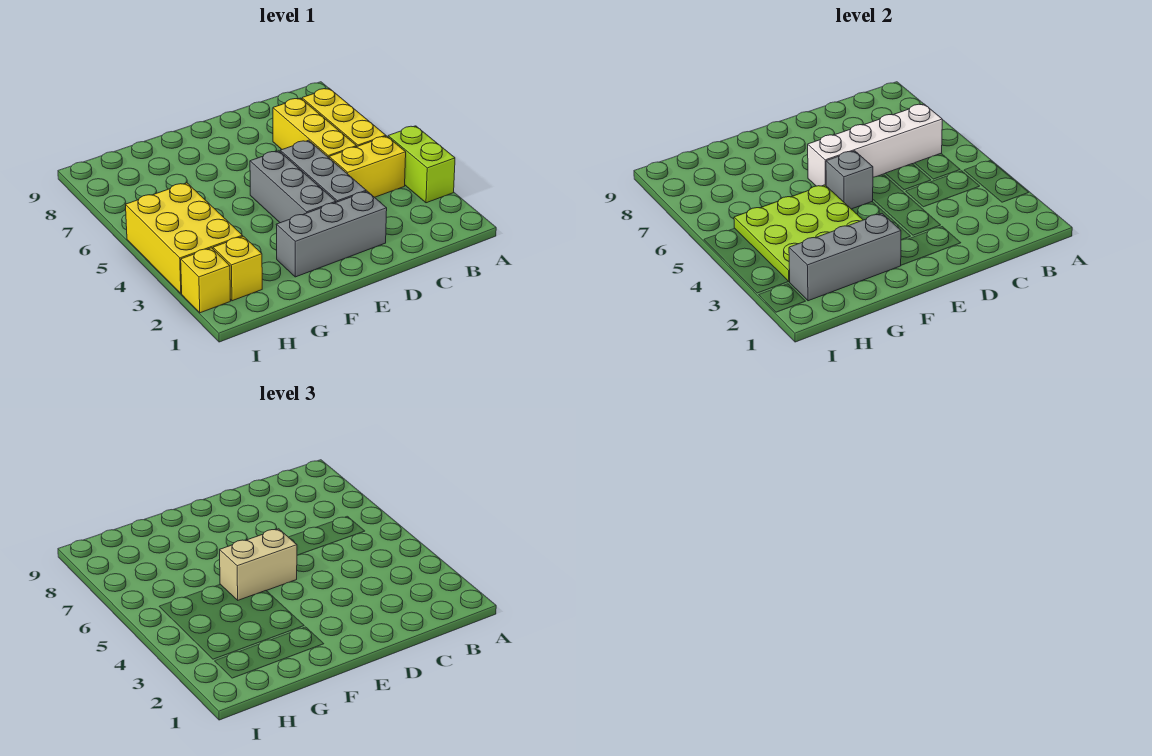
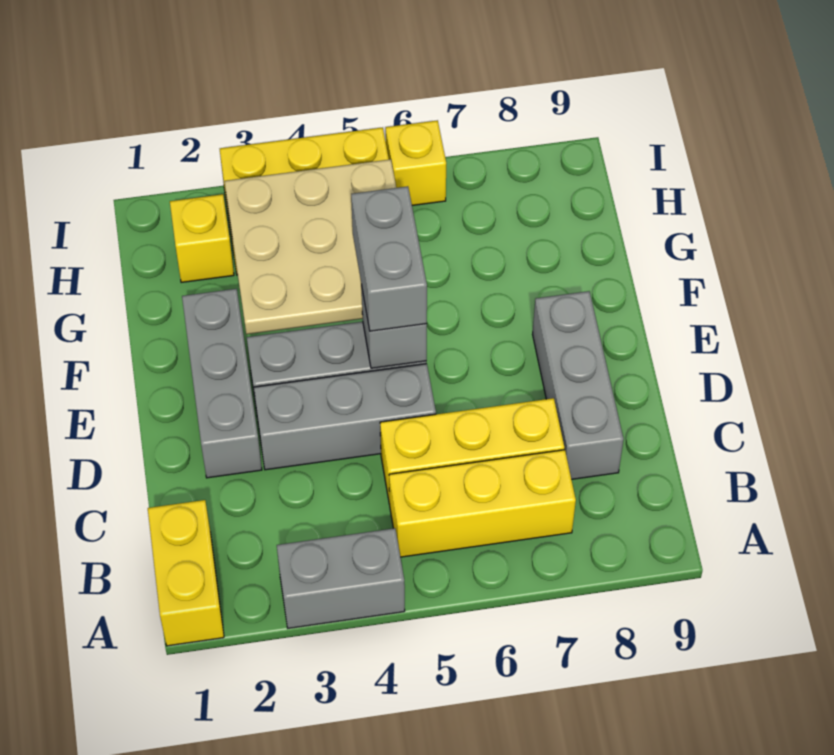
lime 1x2 brick [388,126,455,203] -> grey 1x2 brick [277,528,405,628]
yellow 1x2 brick [329,136,406,197] -> yellow 1x2 brick moved to [148,500,224,646]
white 1x4 brick [808,104,942,186] -> none
tan 1x2 brick [220,529,297,600] -> grey 1x2 brick [351,186,427,331]
grey 1x3 brick [789,214,901,301] -> grey 1x3 brick moved to [533,291,624,479]
lime 3x3 plate [734,185,863,282] -> tan 3x3 plate [225,159,396,334]
yellow 1x1 brick [181,248,230,313] -> yellow 1x1 brick moved to [386,120,446,205]

